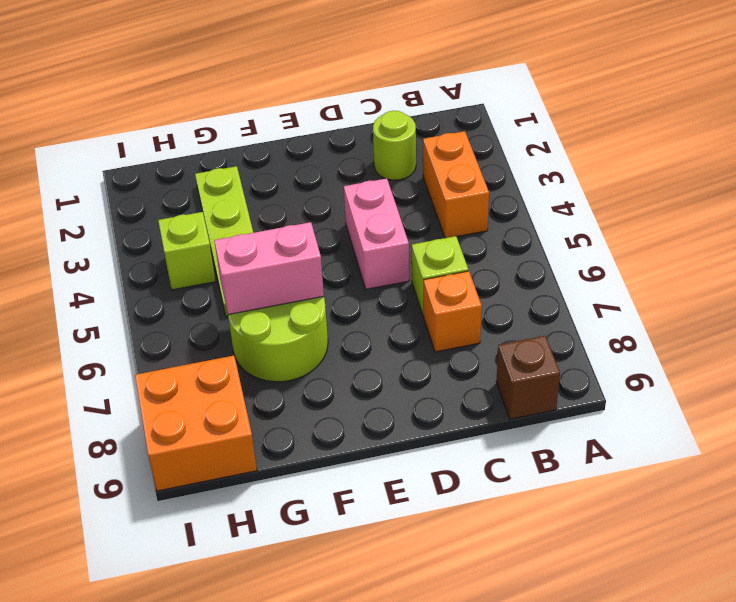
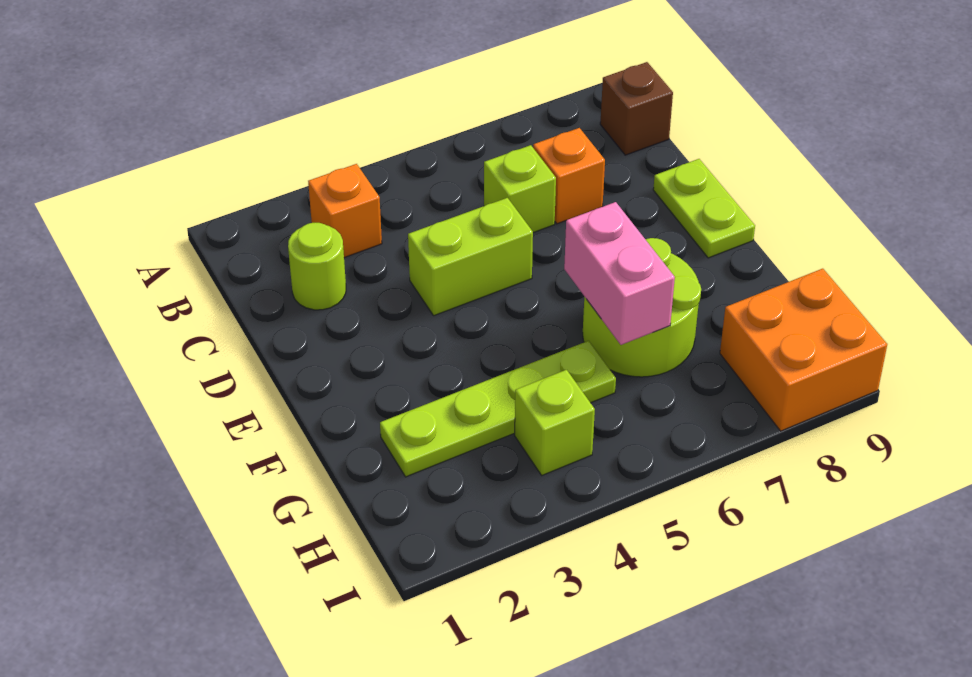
orange 1x2 brick [423,131,489,238] -> orange 1x1 brick [308,164,382,258]
pink 1x2 brick [344,178,409,289] -> lime 1x2 brick [408,198,533,316]
none -> lime 1x2 plate [653,159,755,258]

